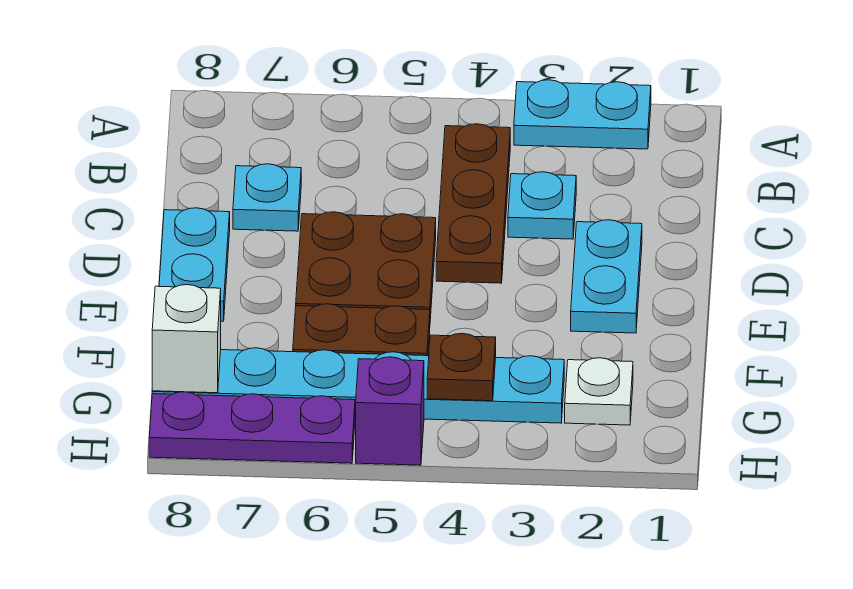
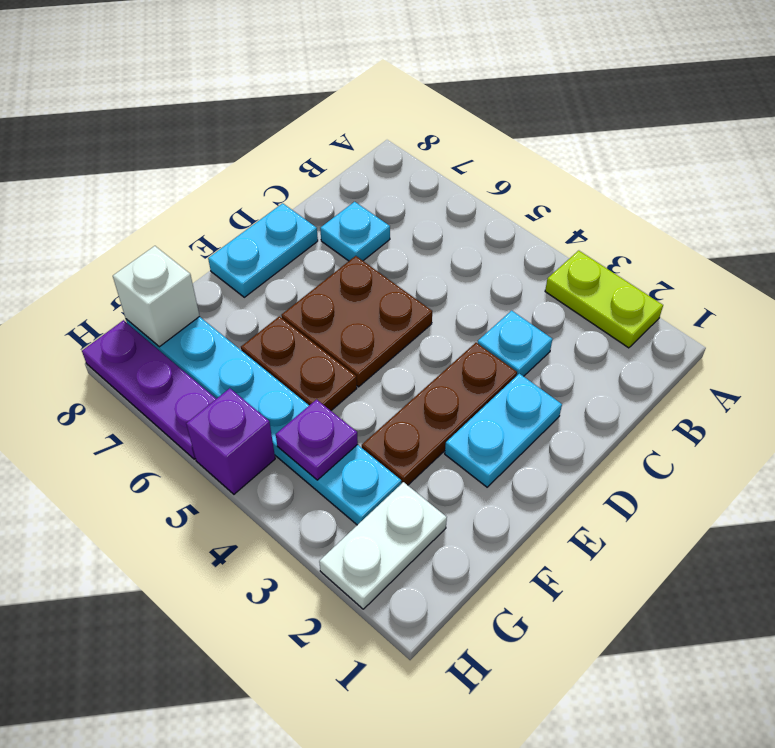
cyan 1x2 plate [514,80,651,149] -> lime 1x2 plate [545,251,663,348]
brown 1x3 plate [436,124,510,283] -> brown 1x3 plate moved to [362,343,517,485]
white 1x1 plate [565,358,633,425] -> white 1x2 plate [319,482,447,609]
brown 1x1 plate [427,333,496,401] -> purple 1x1 plate [276,400,358,480]

